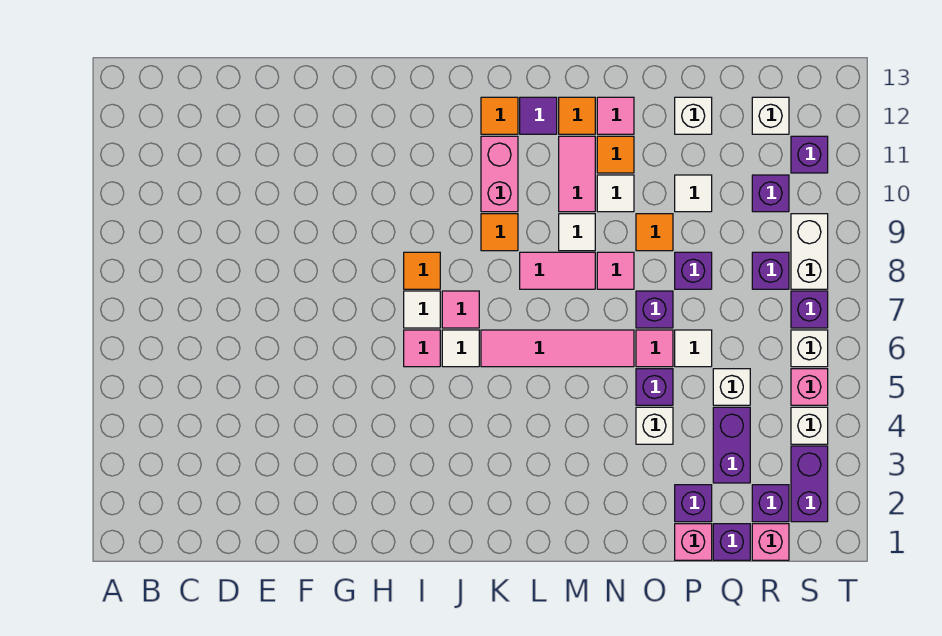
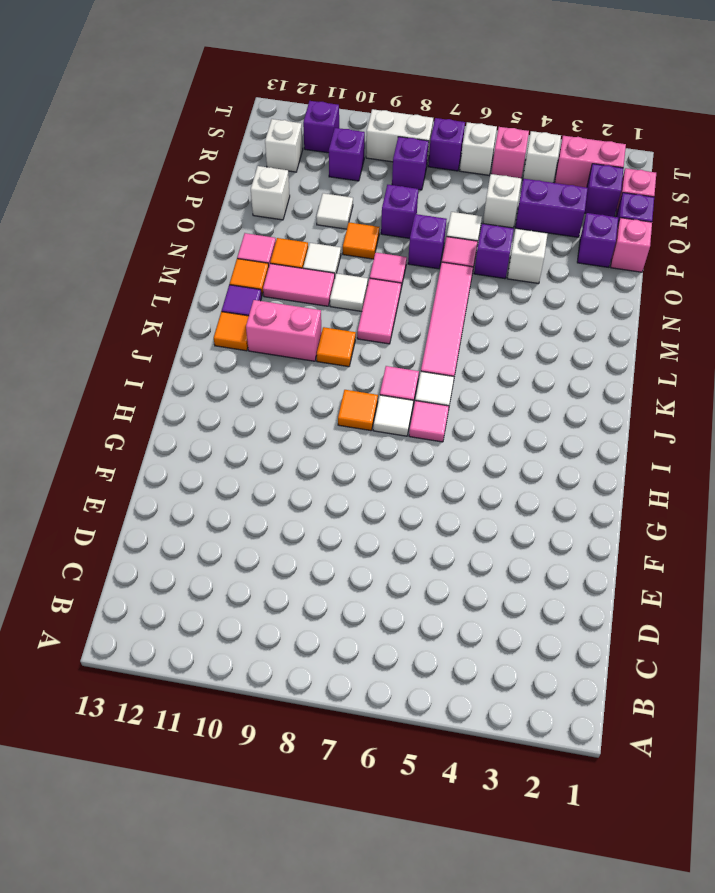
purple 1x2 brick [791,446,828,522] -> pink 1x2 brick [555,136,626,187]

